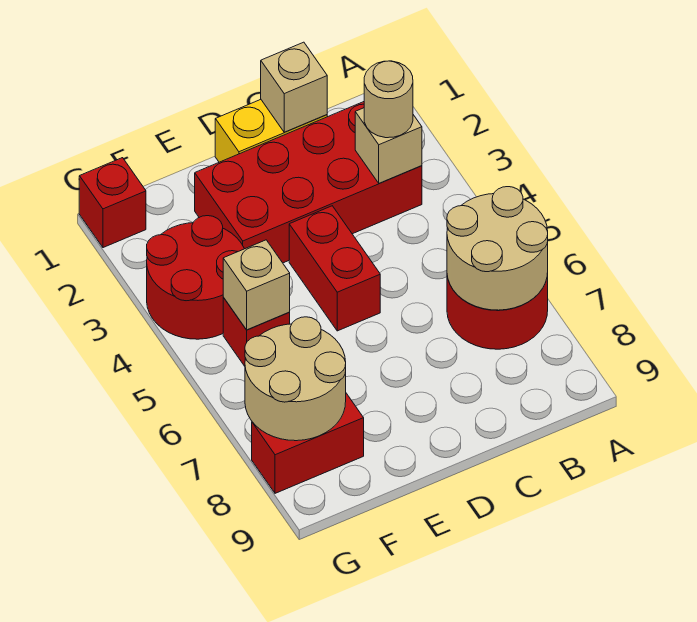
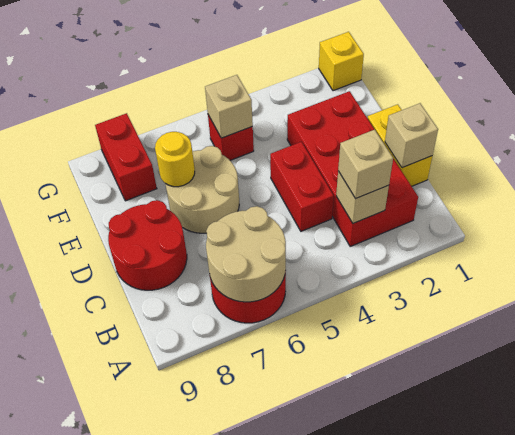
tan 1x1 round brick [364,61,413,138] -> tan 1x1 brick [338,130,393,199]
red 1x2 brick [289,206,380,331] -> red 1x2 brick turned to [270,142,334,231]
none -> yellow 1x1 round brick [155,132,195,187]
red 2x2 round brick [147,216,244,339] -> red 2x2 round brick moved to [108,200,187,290]
tan 2x2 round brick [245,317,346,441] -> tan 2x2 round brick moved to [165,146,239,233]
red 1x1 brick [79,158,146,248] -> yellow 1x1 brick [319,32,364,91]

